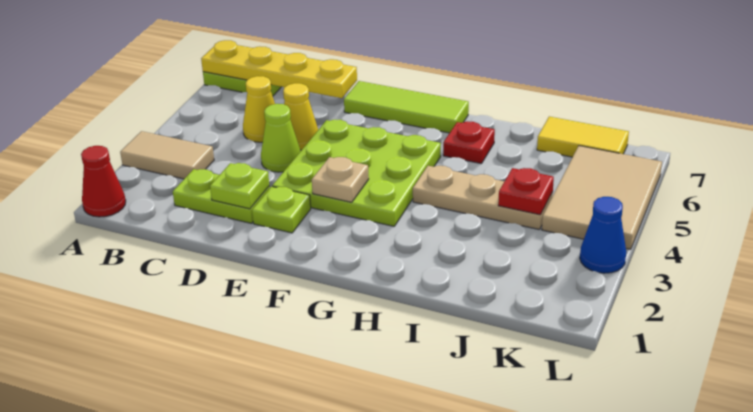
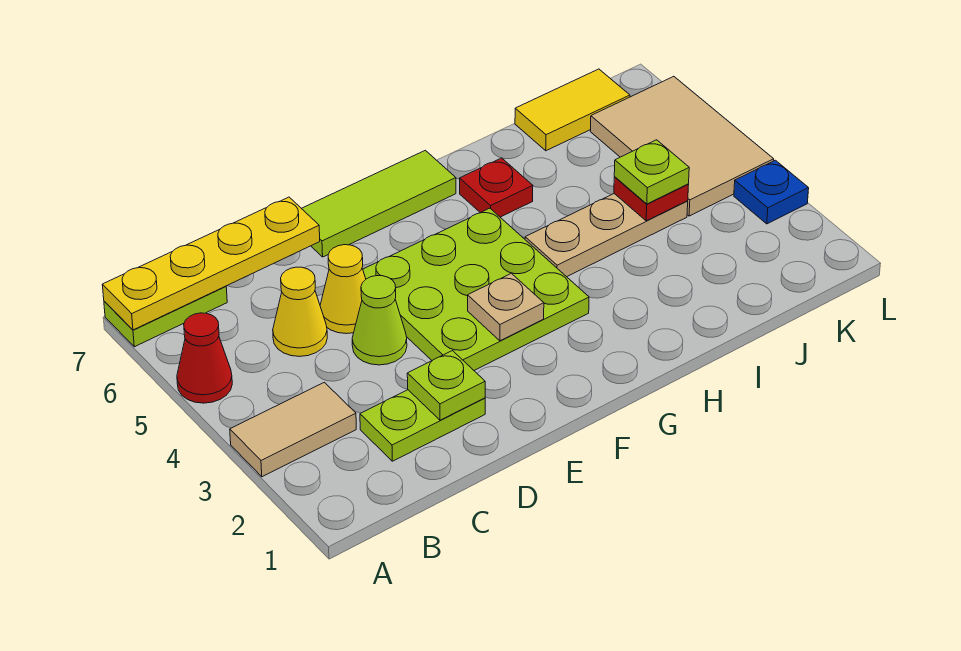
red 1x1 cone [81,146,126,217] -> red 1x1 cone moved to [177,313,232,403]
lime 1x1 plate [252,187,311,233] -> lime 1x1 plate moved to [614,140,689,204]
blue 1x1 cone [580,197,626,273] -> blue 1x1 plate [734,160,809,224]

